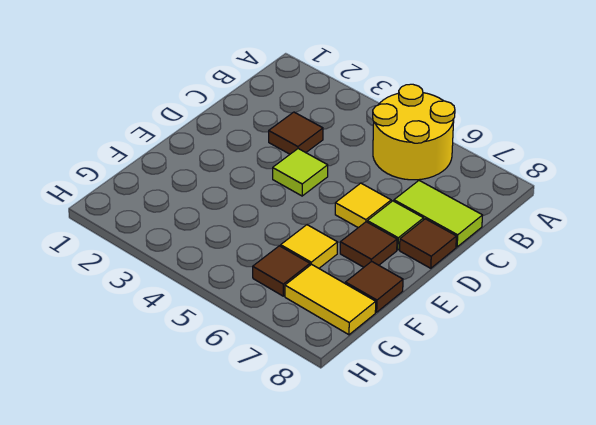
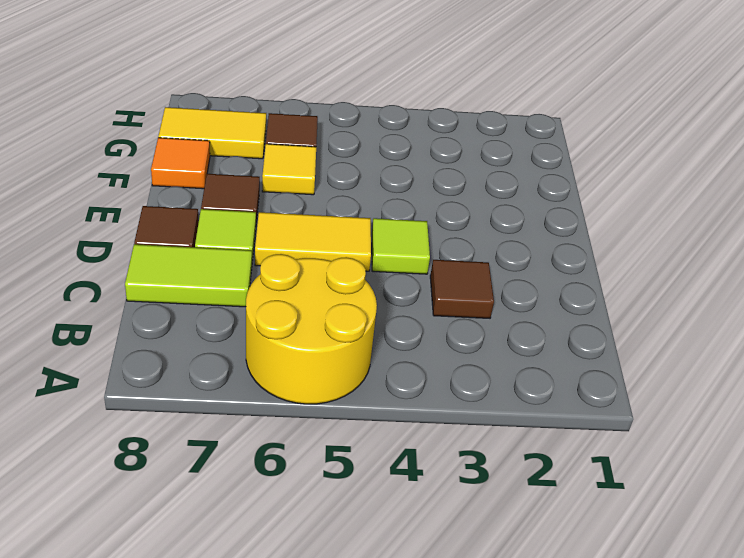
yellow 1x1 tile [335,183,391,228] -> yellow 1x2 tile [255,212,371,271]
brown 1x1 tile [346,261,403,312] -> orange 1x1 tile [151,138,210,189]

